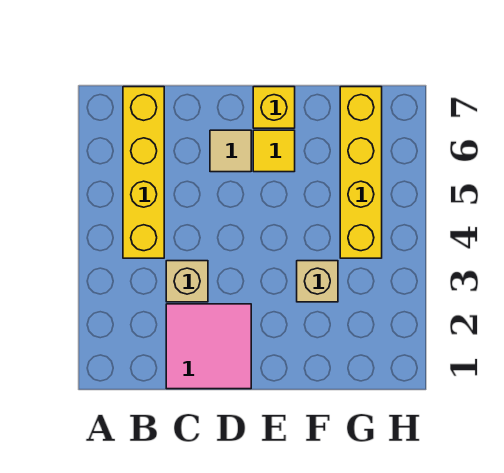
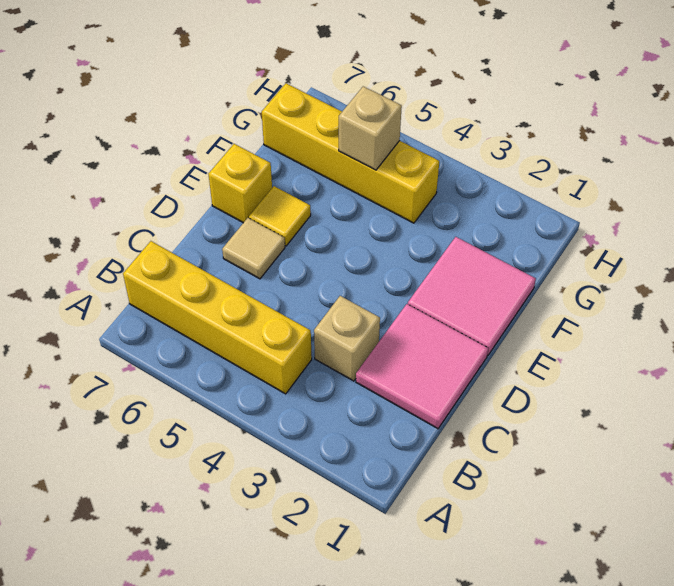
none -> pink 2x2 tile [408,237,536,355]
tan 1x1 brick [297,261,338,302] -> tan 1x1 brick moved to [339,86,402,170]

